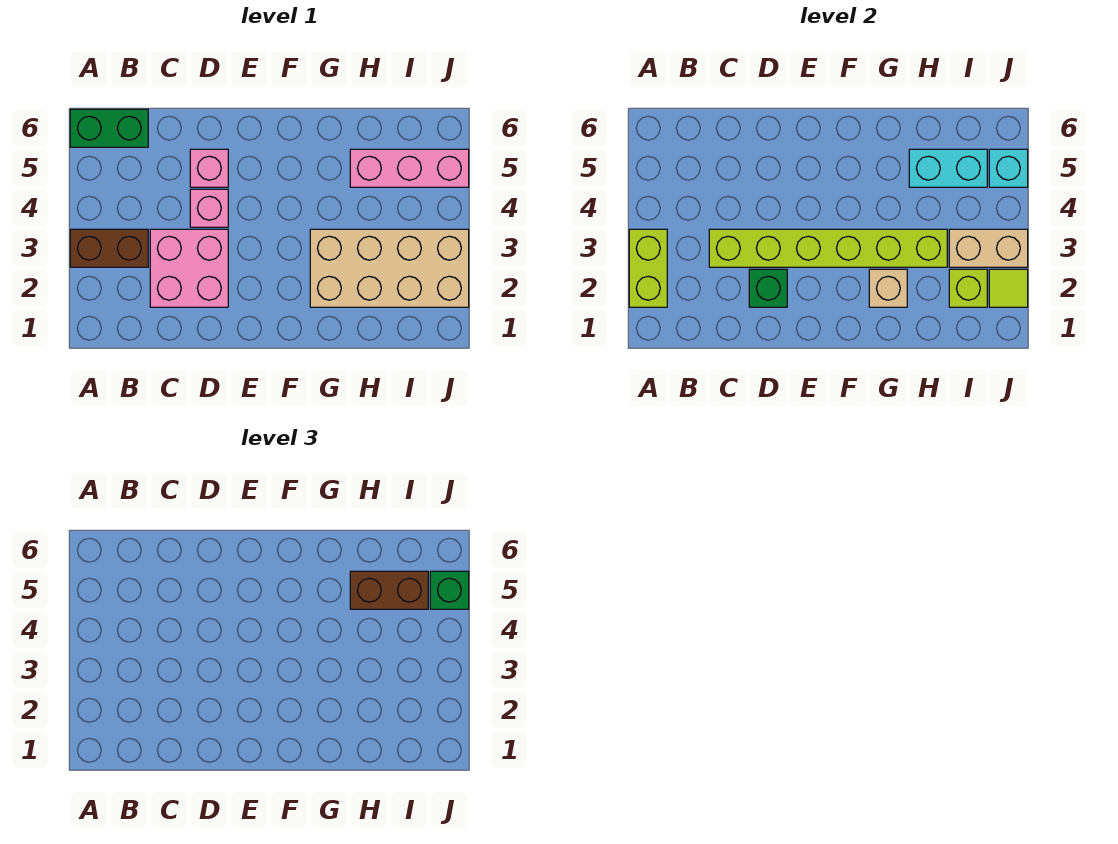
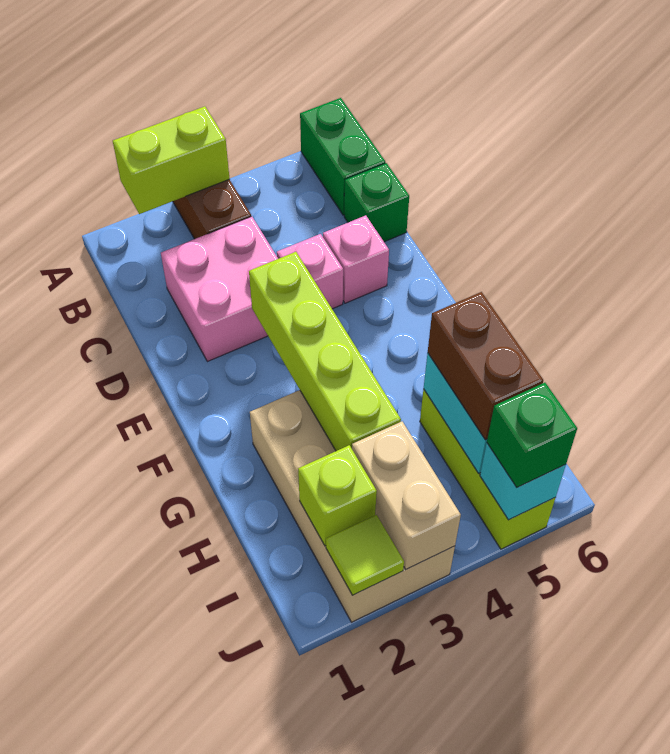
lime 1x6 brick [709,229,947,267] -> lime 1x4 brick [249,252,401,451]
green 1x1 brick [749,269,787,307] -> green 1x1 brick moved to [344,163,409,242]
tan 1x1 brick [869,269,907,307] -> none
pink 1x3 brick [350,149,469,187] -> lime 1x3 brick [420,389,556,549]

